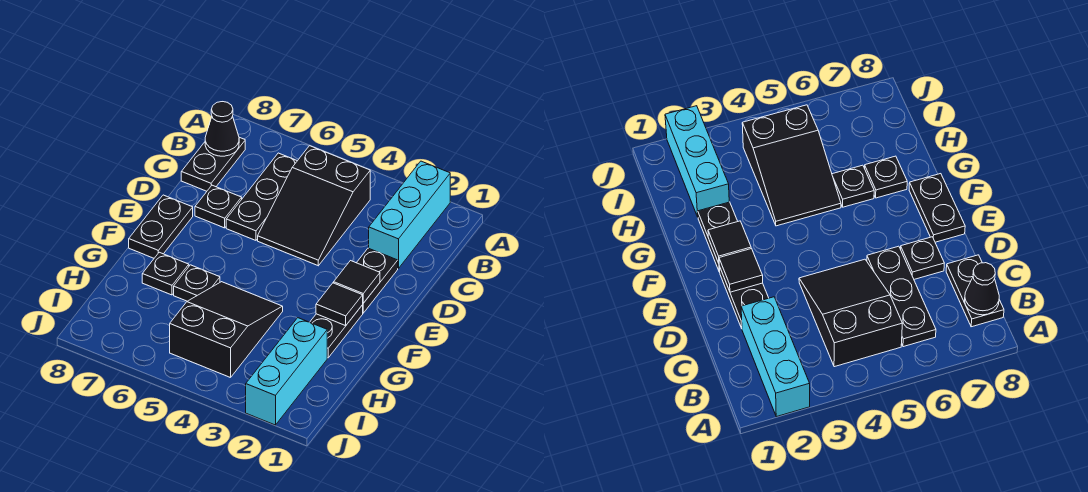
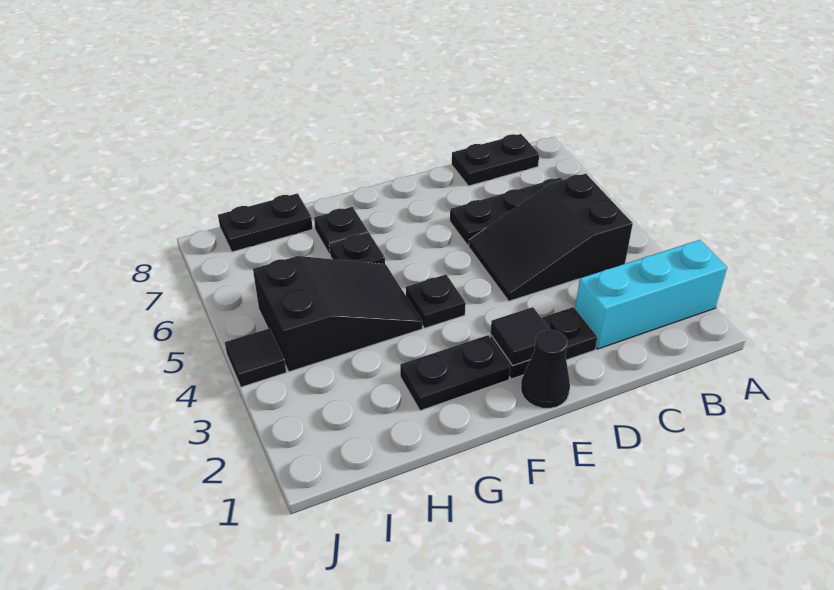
black 1x1 cone [205,102,239,156] -> black 1x1 cone moved to [521,330,570,408]
black 1x1 plate [195,185,242,228] -> black 1x1 plate moved to [406,275,466,328]
black 1x2 plate [129,195,193,258] -> black 1x2 plate moved to [218,193,313,252]
black 1x1 tile [316,283,363,326] -> black 1x1 tile moved to [225,328,286,387]
cyan 1x3 brick [246,318,327,425] -> none

